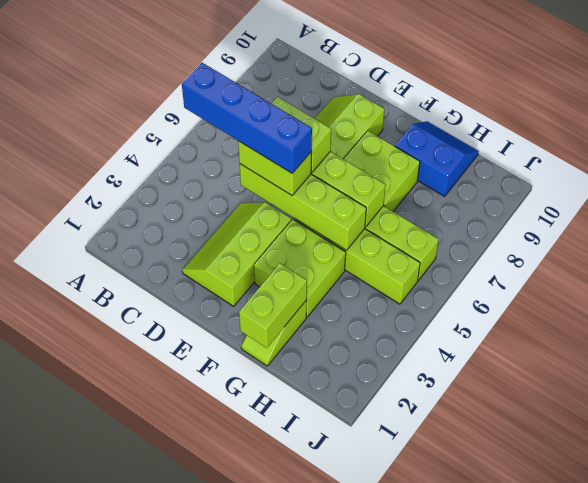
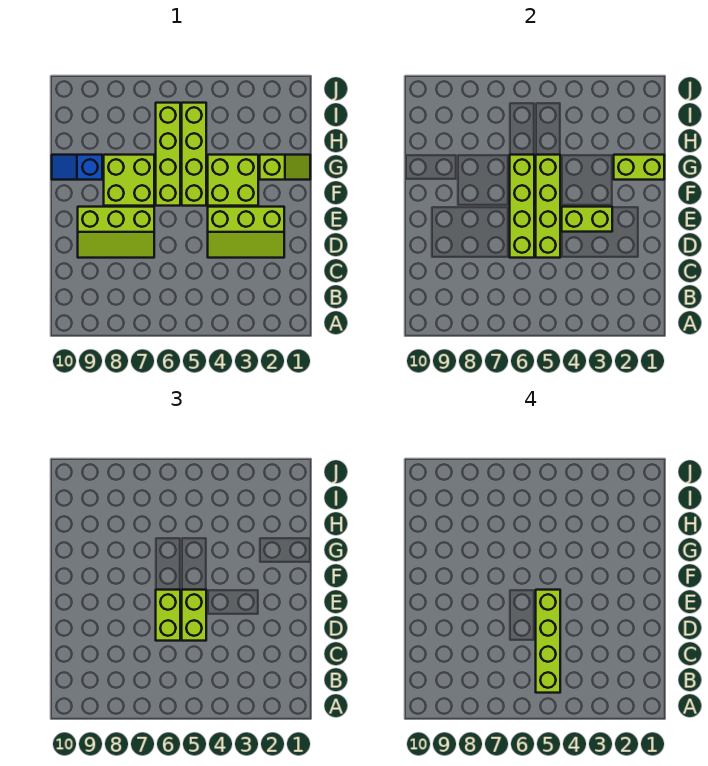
blue 1x4 brick [182,63,312,173] -> lime 1x4 brick [536,590,560,693]
none -> lime 1x2 brick [562,207,612,232]
blue 2x2 slope [395,121,479,196] -> blue 1x2 slope [52,155,102,180]

